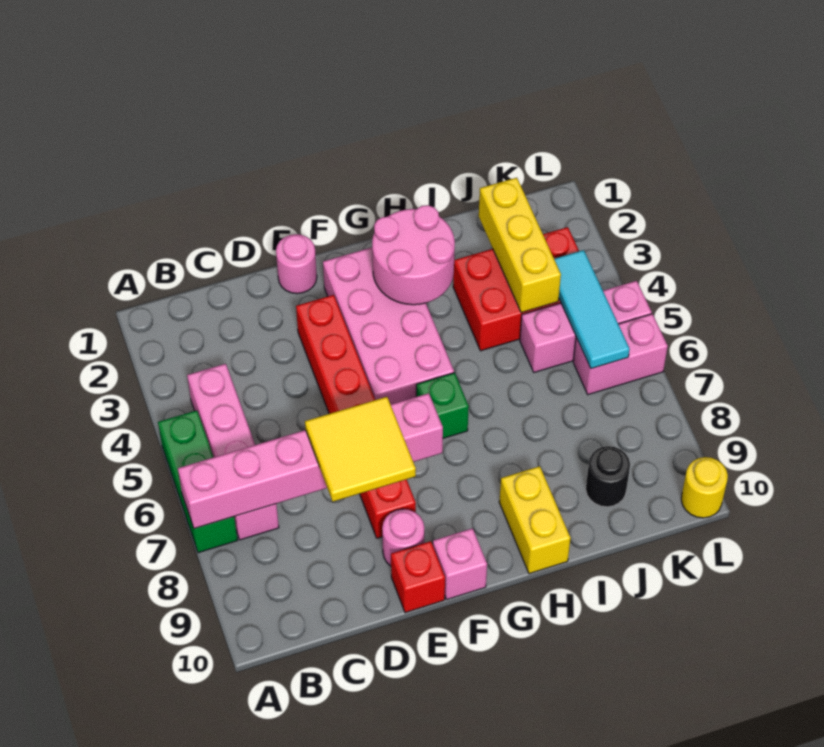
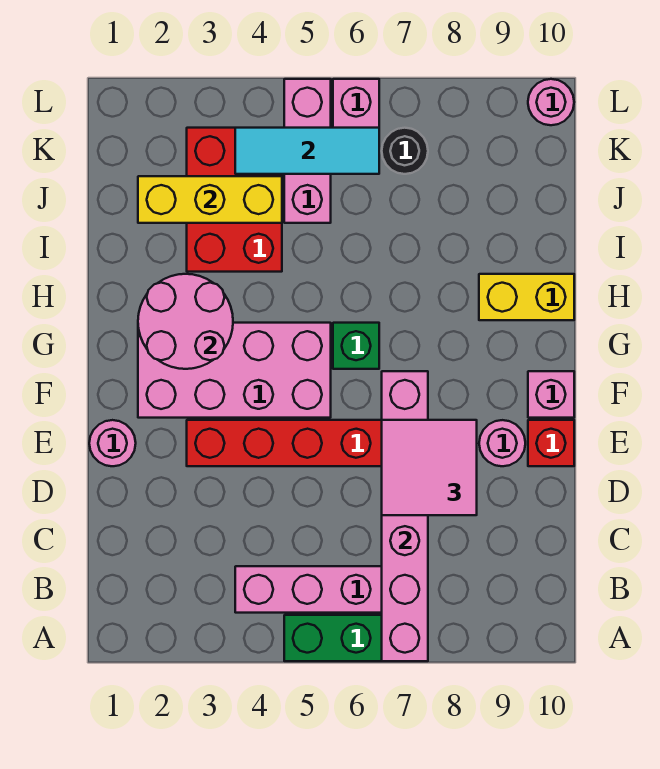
yellow 2x2 tile [305,397,416,502] -> pink 2x2 tile [382,420,477,515]
black 1x1 round brick [586,446,630,507] -> black 1x1 round brick moved to [382,128,428,174]
yellow 1x1 round brick [681,457,728,518] -> pink 1x1 round brick [528,79,574,125]

